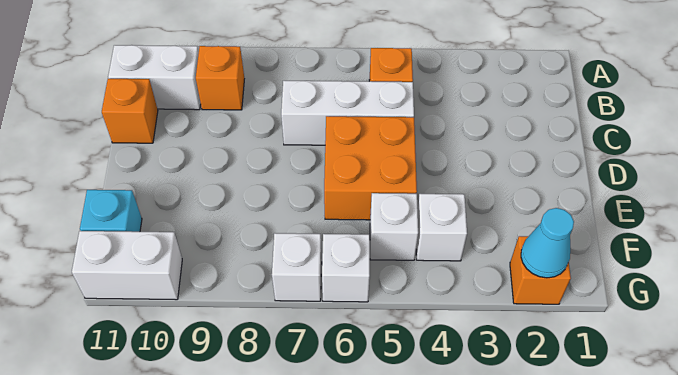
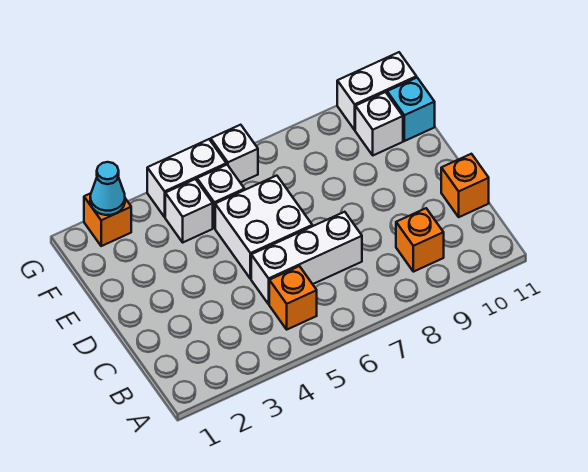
white 1x2 brick [108,45,201,110] -> white 1x2 brick moved to [147,139,226,217]
orange 2x2 brick [324,116,417,220] -> white 2x2 brick [215,176,312,279]
white 1x1 brick [272,233,322,301] -> white 1x1 brick moved to [355,92,403,155]

